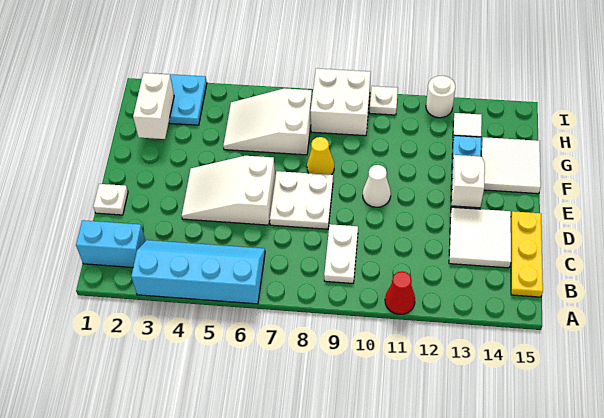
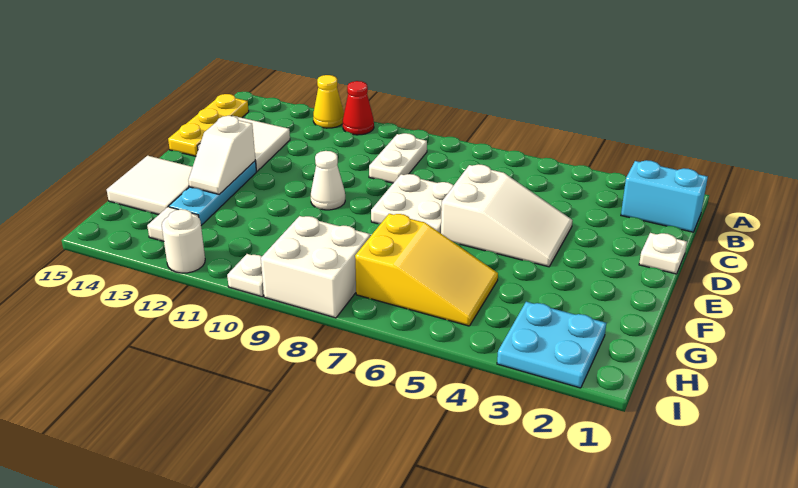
cyan 2x4 slope [131,240,265,304] -> none
yellow 1x1 cone [307,137,334,175] -> yellow 1x1 cone moved to [313,75,344,128]
white 1x2 brick [133,73,174,139] -> none
white 2x3 slope [223,88,312,155] -> yellow 2x3 slope [355,214,498,326]

